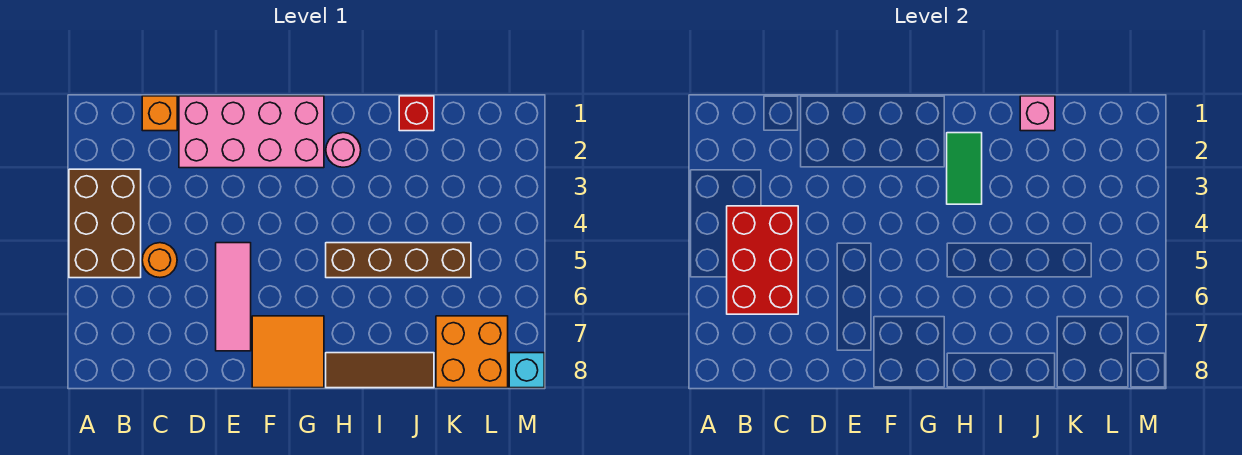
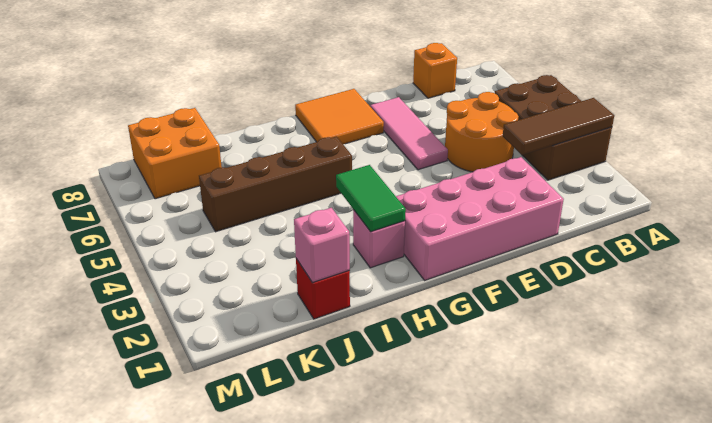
red 2x3 brick [727,206,798,314] -> none
orange 1x1 brick [142,96,177,131] -> orange 1x1 brick moved to [413,43,457,98]
orange 1x1 round brick [142,243,177,278] -> orange 2x2 round brick [445,92,519,172]
pink 1x1 round brick [326,133,361,167] -> pink 1x1 brick [353,210,405,268]
brown 1x3 tile [326,353,434,388] -> brown 1x3 tile moved to [503,98,614,155]
cyan 1x1 brick [509,353,544,388] -> none

